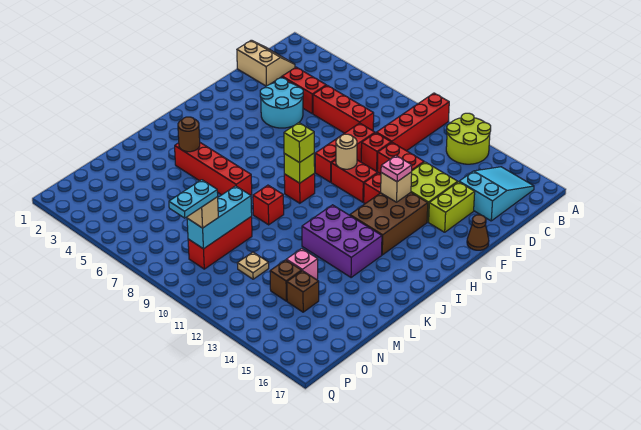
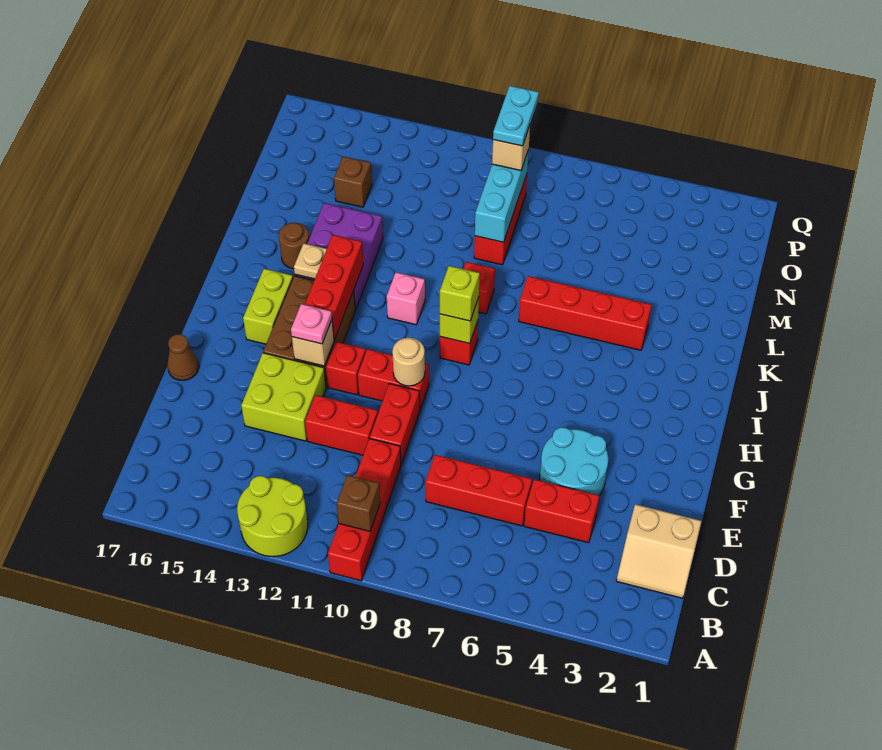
cyan 2x3 slope [459,167,534,221] -> none
red 1x3 brick [315,123,375,182] -> red 1x3 brick moved to [305,235,363,340]
red 1x1 brick [361,133,391,171] -> red 1x2 brick [370,383,420,464]
lime 1x2 brick [429,182,475,232] -> lime 1x2 brick moved to [243,269,293,344]
purple 2x3 brick [302,205,382,278] -> purple 2x3 brick turned to [295,203,383,310]
brown 1x1 round brick [178,117,200,152] -> brown 1x1 round brick moved to [279,223,309,269]
pink 1x1 brick [286,249,318,280] -> pink 1x1 brick moved to [387,272,425,325]
tan 1x1 plate [237,252,269,279] -> tan 1x1 plate moved to [294,243,327,279]
brown 1x1 brick [270,260,302,301] -> brown 1x1 brick moved to [337,475,380,531]

